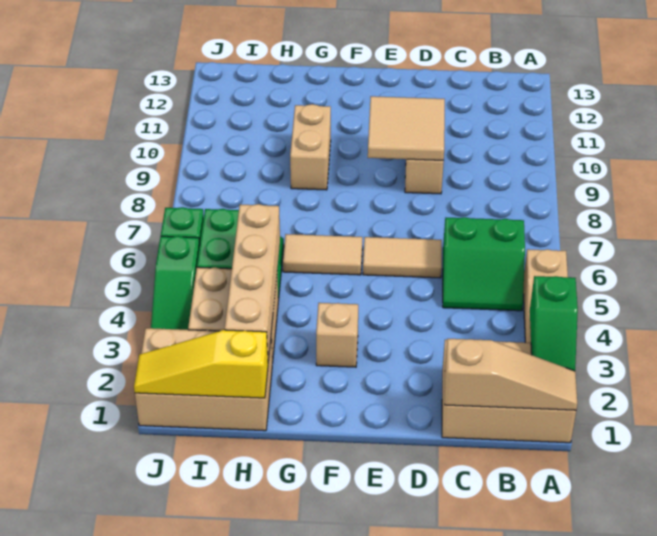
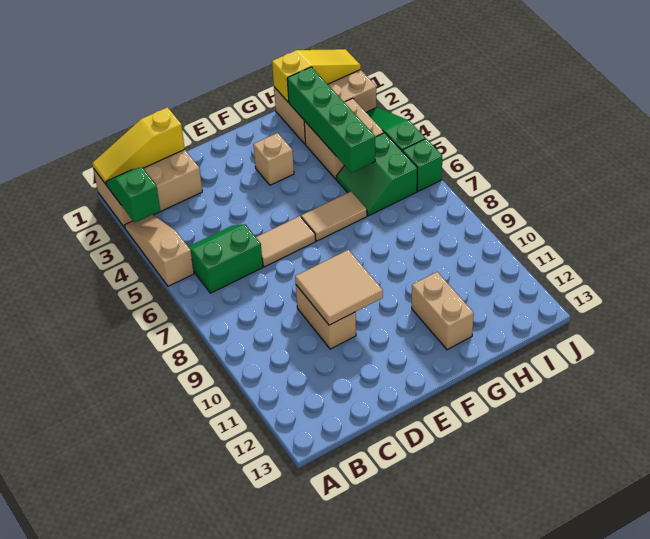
tan 1x3 slope [445,339,577,410] -> yellow 1x3 slope [92,107,185,185]
tan 1x2 brick [290,104,331,190] -> tan 1x2 brick moved to [412,272,474,350]
tan 1x4 brick [225,204,280,361] -> green 1x4 brick [287,67,375,173]

